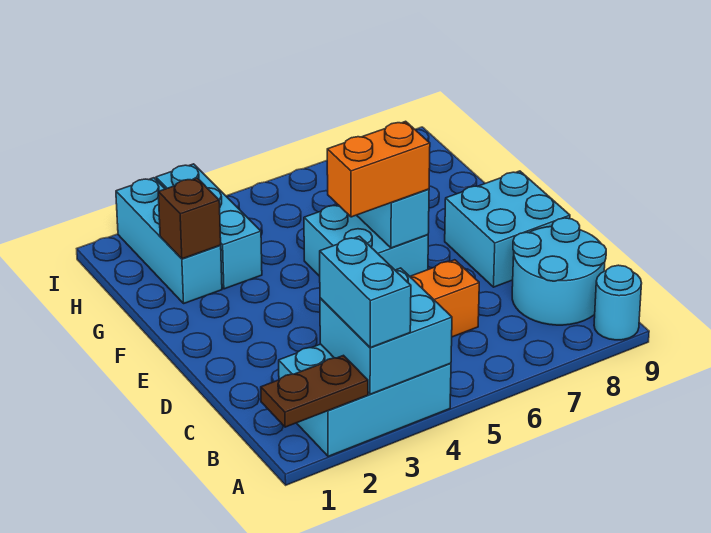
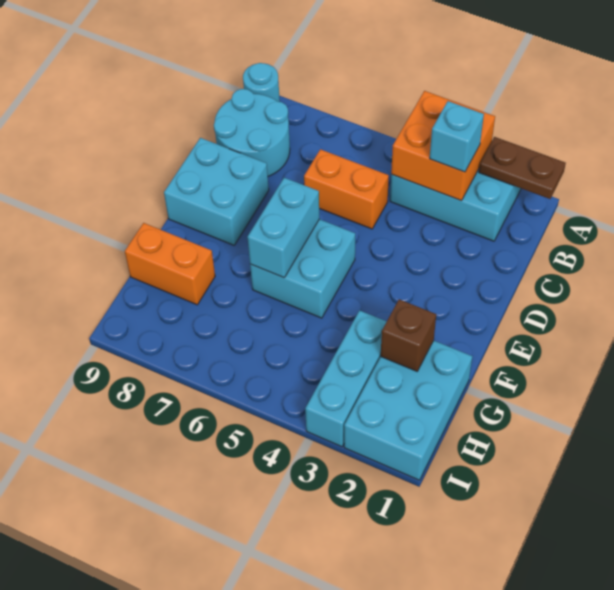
cyan 2x2 brick [320,268,452,394] -> orange 2x2 brick [391,91,495,201]
cyan 1x2 brick [320,236,411,348] -> cyan 1x1 brick [430,101,484,172]
orange 1x2 brick [327,121,430,217] -> orange 1x2 brick moved to [125,223,215,305]
cyan 1x3 brick [116,178,222,303] -> cyan 2x3 brick [344,341,472,480]

